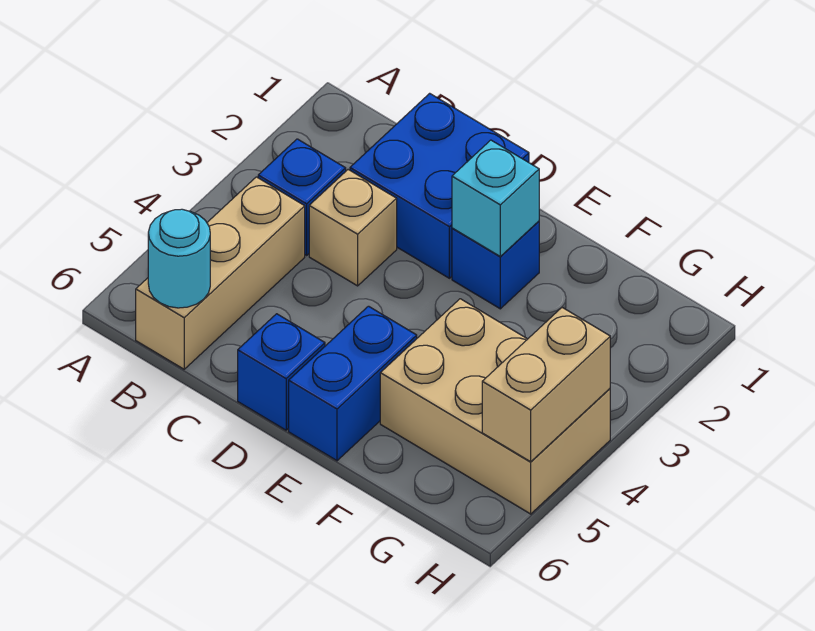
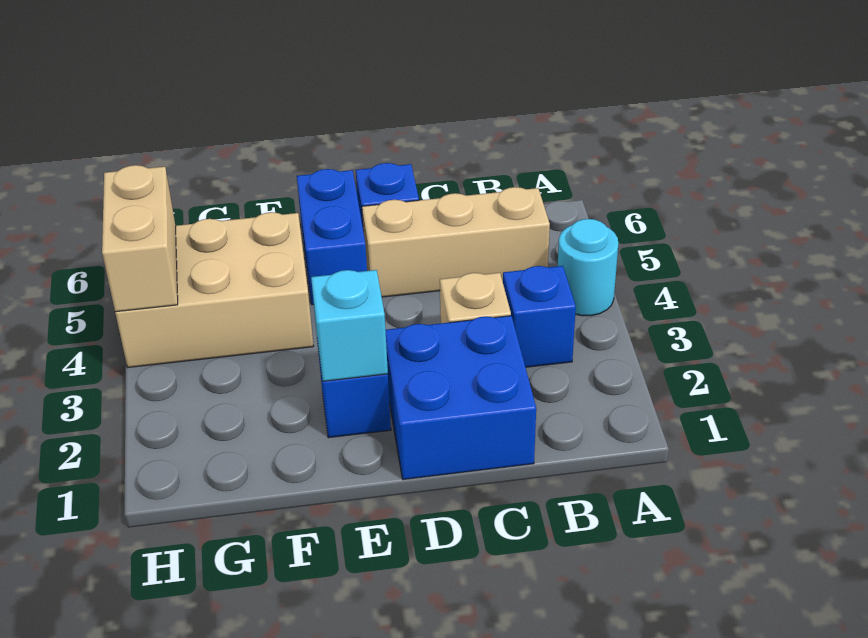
tan 1x3 brick [136,177,305,369] -> tan 1x3 brick turned to [362,187,550,297]
cyan 1x1 round brick [148,209,210,308] -> cyan 1x1 round brick moved to [557,219,618,316]

